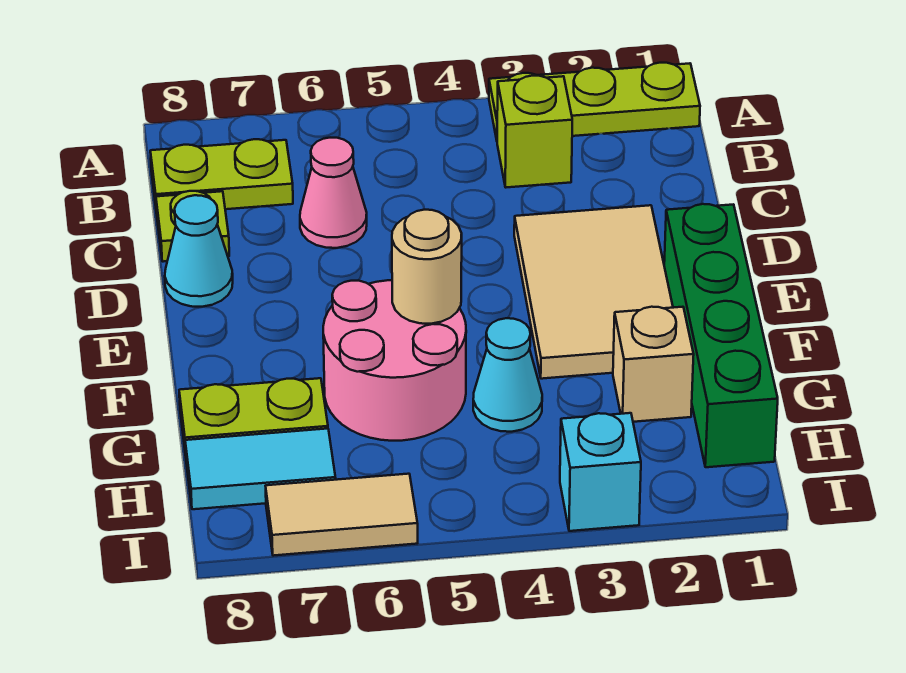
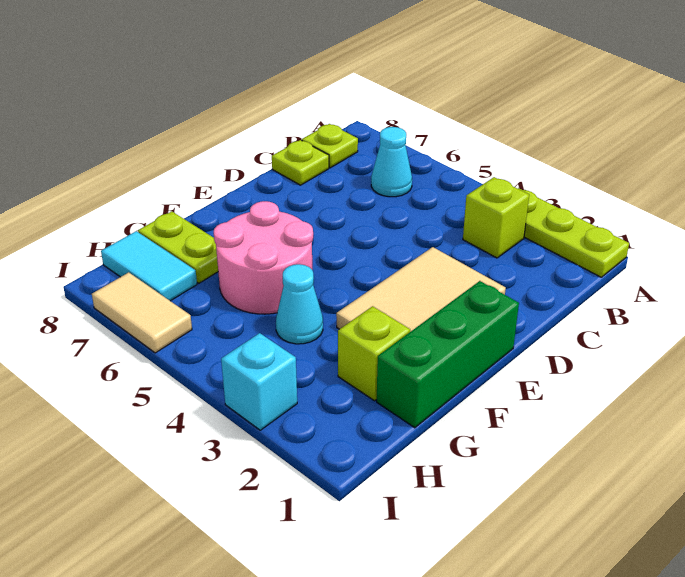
lime 1x2 plate [150,139,293,212] -> lime 1x1 plate [302,124,358,168]
pink 1x1 cone [300,138,367,248] -> none
cyan 1x1 cone [165,195,233,307] -> cyan 1x1 cone moved to [371,127,412,197]
green 1x4 brick [664,204,778,467] -> green 1x3 brick [377,281,519,428]
tan 1x1 round brick [392,210,462,324] -> none
tan 1x1 brick [613,307,694,422] -> lime 1x1 brick [338,306,410,401]

